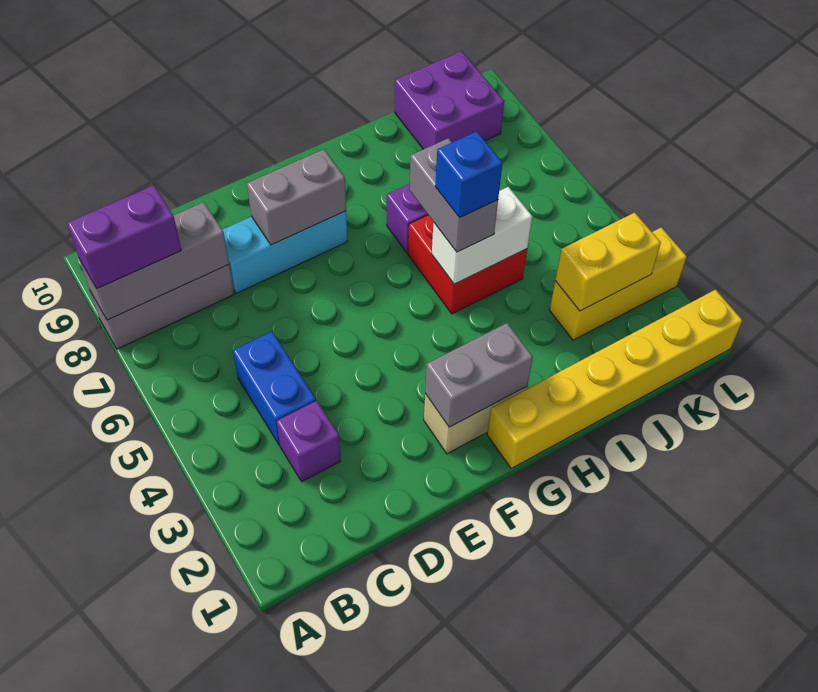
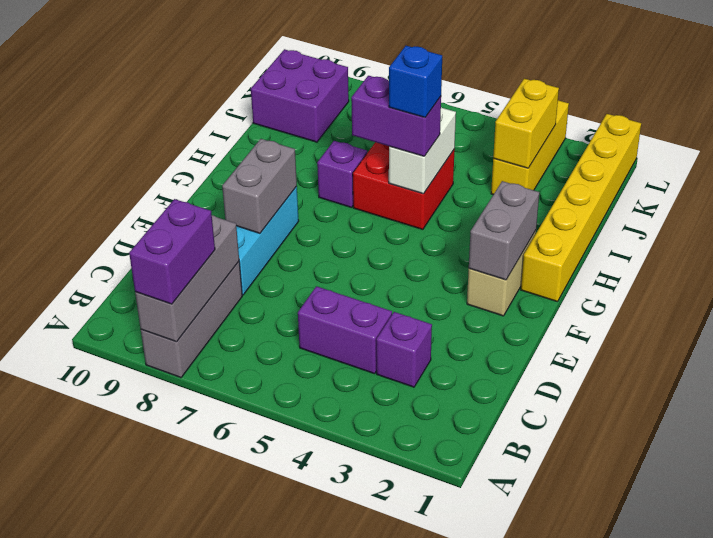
blue 1x2 brick [233,331,316,445] -> purple 1x2 brick [298,286,392,374]
grey 1x2 brick [410,138,498,252] -> purple 1x2 brick [351,76,441,156]

